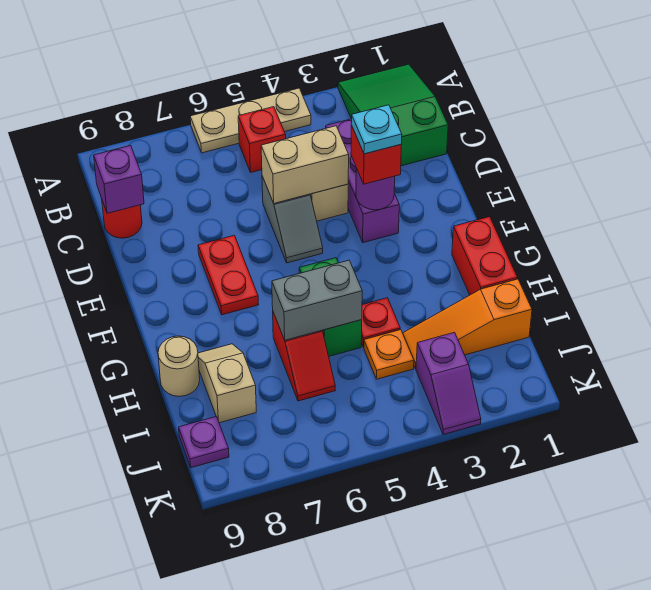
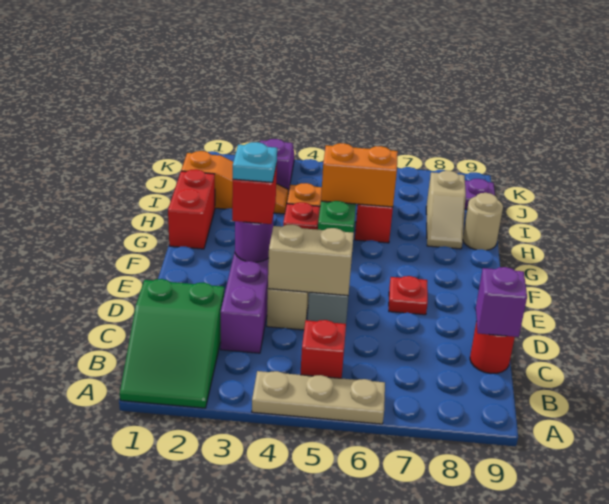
red 1x2 plate [198,235,259,315] -> red 1x1 plate [389,276,428,315]
grey 1x2 brick [272,260,362,340] -> orange 1x2 brick [321,143,398,207]

